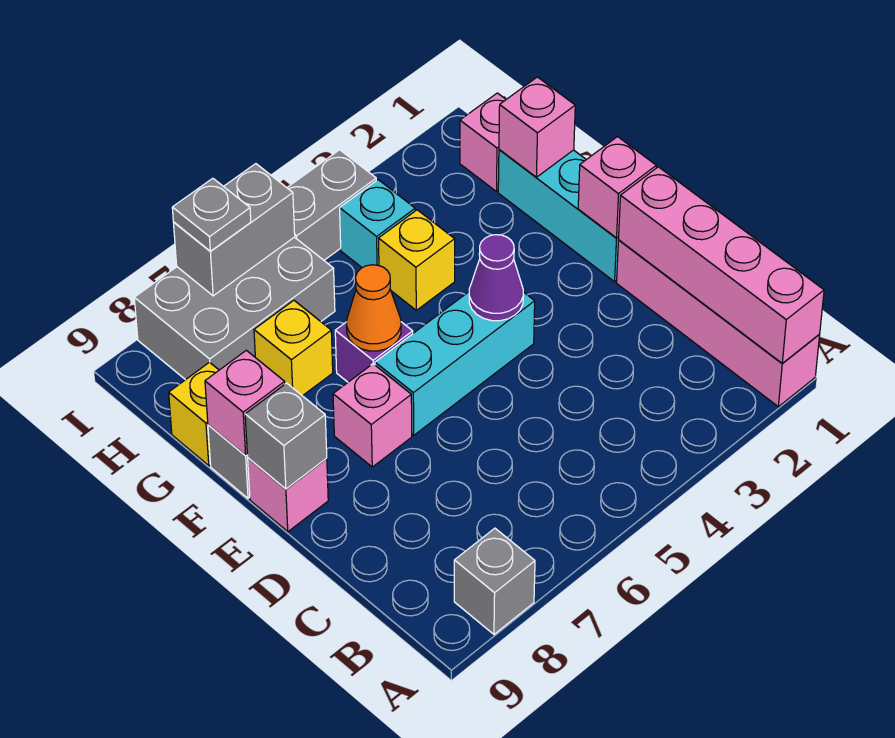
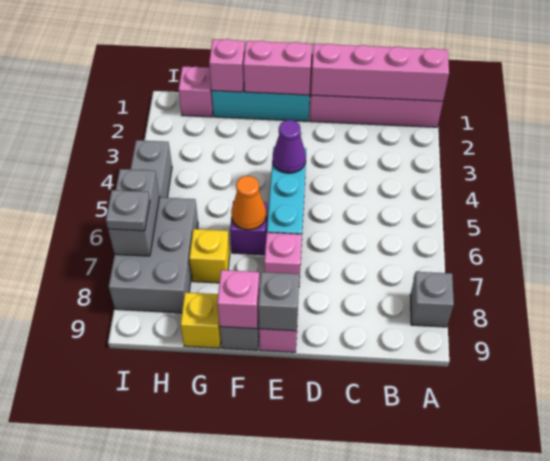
pink 1x1 brick [578,137,656,238] -> pink 1x2 brick [244,41,312,95]
yellow 1x1 brick [378,210,455,310] -> none
cyan 1x1 brick [340,180,415,268] -> none

